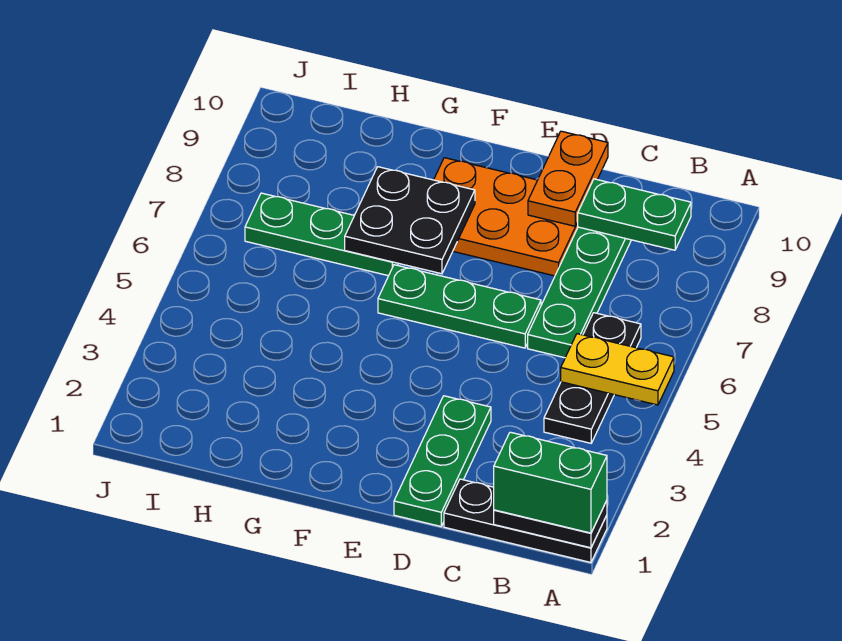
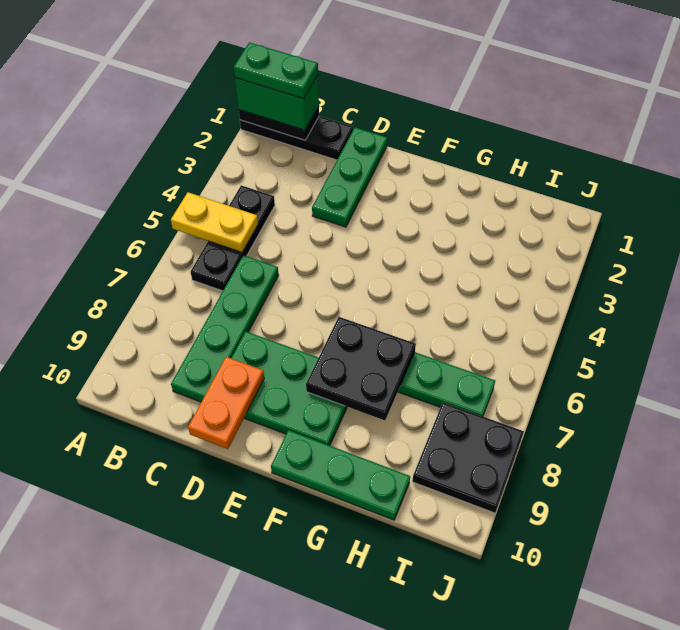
green 1x2 plate [577,179,691,250] -> green 1x2 plate moved to [234,42,318,99]
green 1x3 plate [378,265,541,348] -> green 1x3 plate moved to [271,430,410,520]
orange 2x3 plate [434,158,578,276] -> green 2x3 plate [231,332,347,446]
none -> black 2x2 plate [412,402,524,513]

